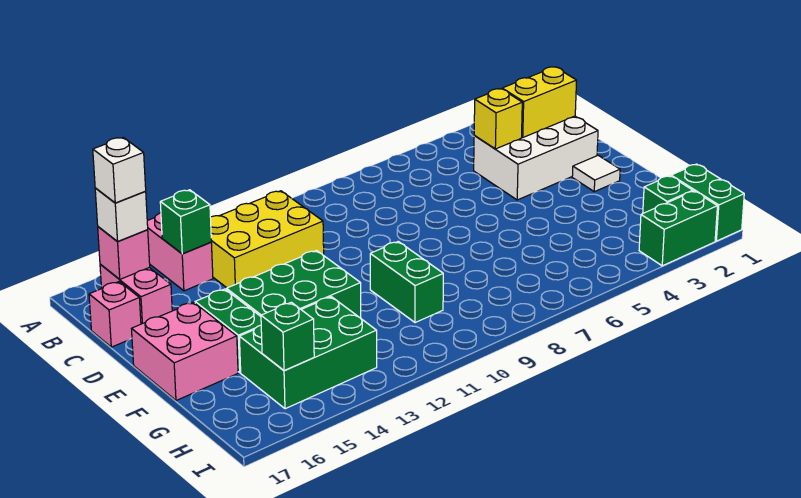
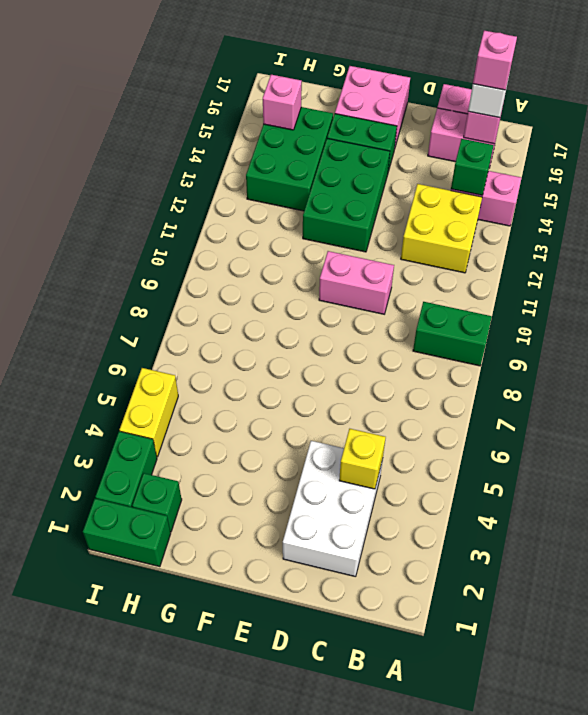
yellow 2x3 brick [210,191,324,288] -> yellow 2x2 brick [401,184,482,273]
white 1x1 brick [93,137,146,203] -> pink 1x1 brick [473,30,517,90]
yellow 1x2 brick [502,67,577,137] -> yellow 1x2 brick moved to [120,368,178,457]
none -> pink 1x2 brick [319,251,394,314]
white 1x1 tile [572,155,620,192] -> none
green 1x2 brick [370,242,443,323] -> green 1x2 brick moved to [413,302,492,366]
green 1x1 brick [261,302,314,371] -> pink 1x1 brick [263,75,302,130]

